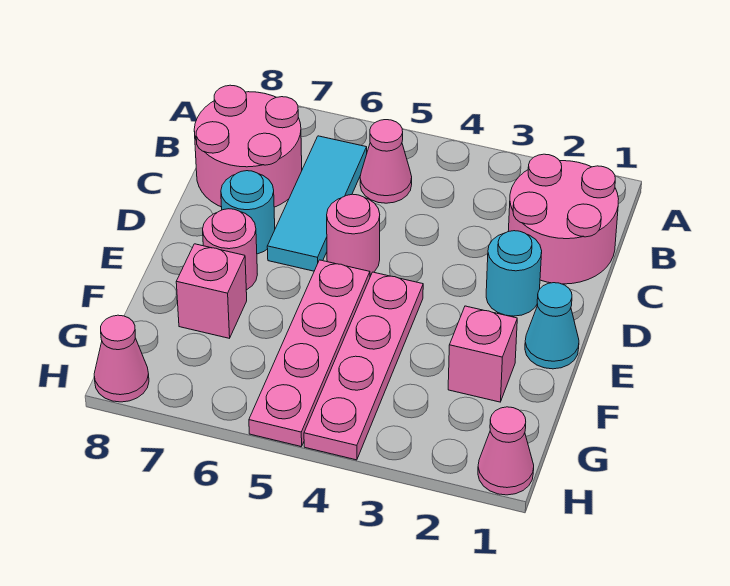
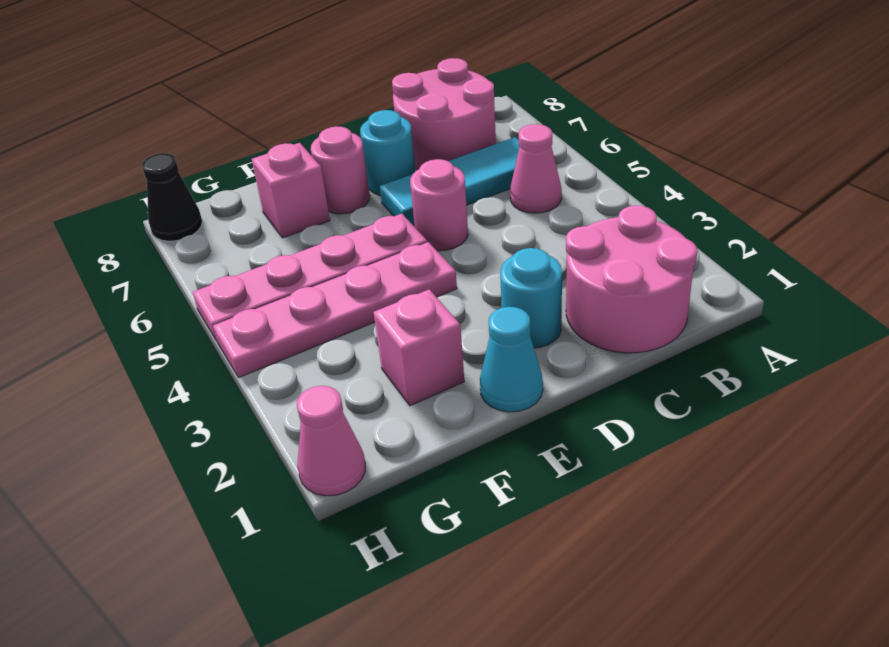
pink 1x1 cone [94,315,149,402] -> black 1x1 cone [142,153,202,241]

